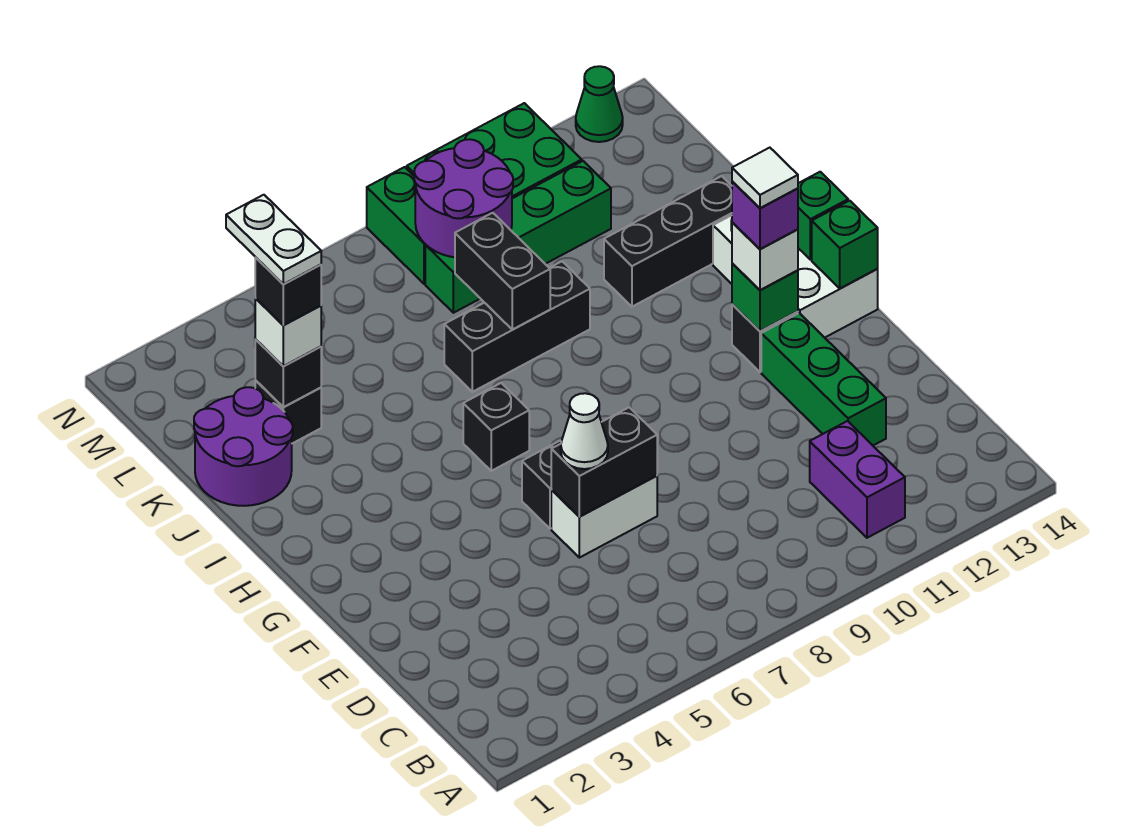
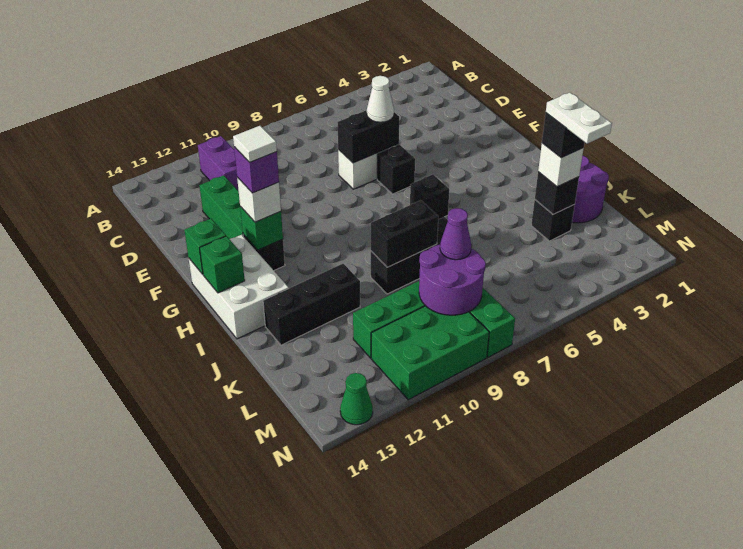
black 1x2 brick [455,213,550,329] -> black 1x2 brick turned to [371,200,439,267]
none -> purple 1x1 cone [440,208,471,260]

